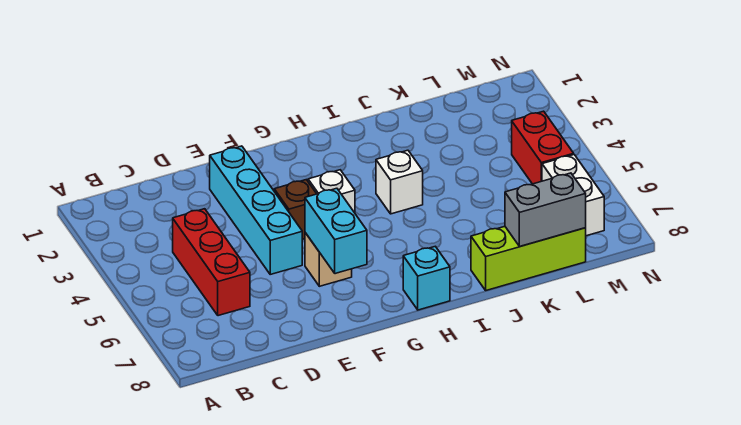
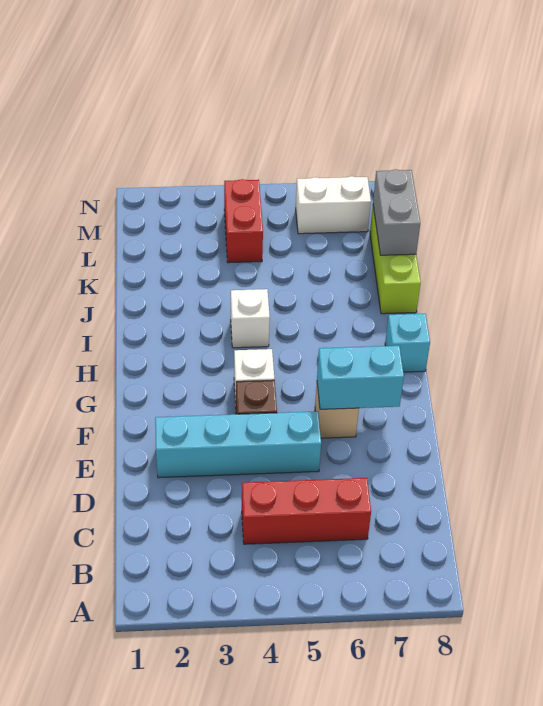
red 1x2 brick [512,111,574,184] -> red 1x2 brick turned to [224,179,263,263]

